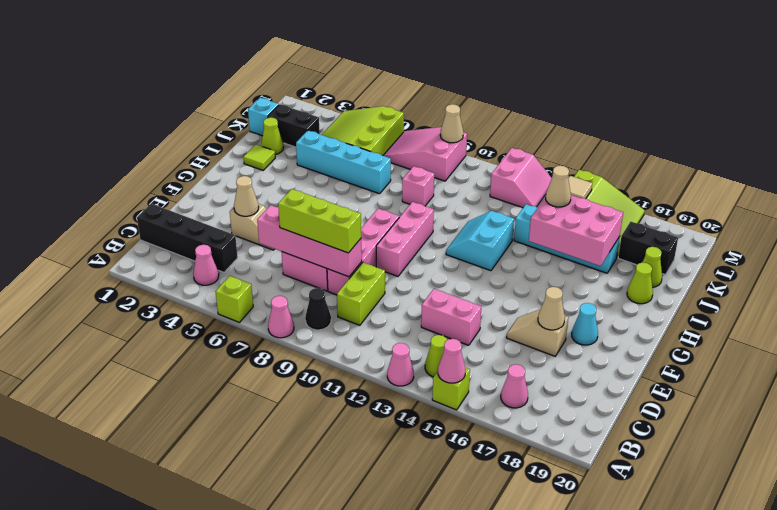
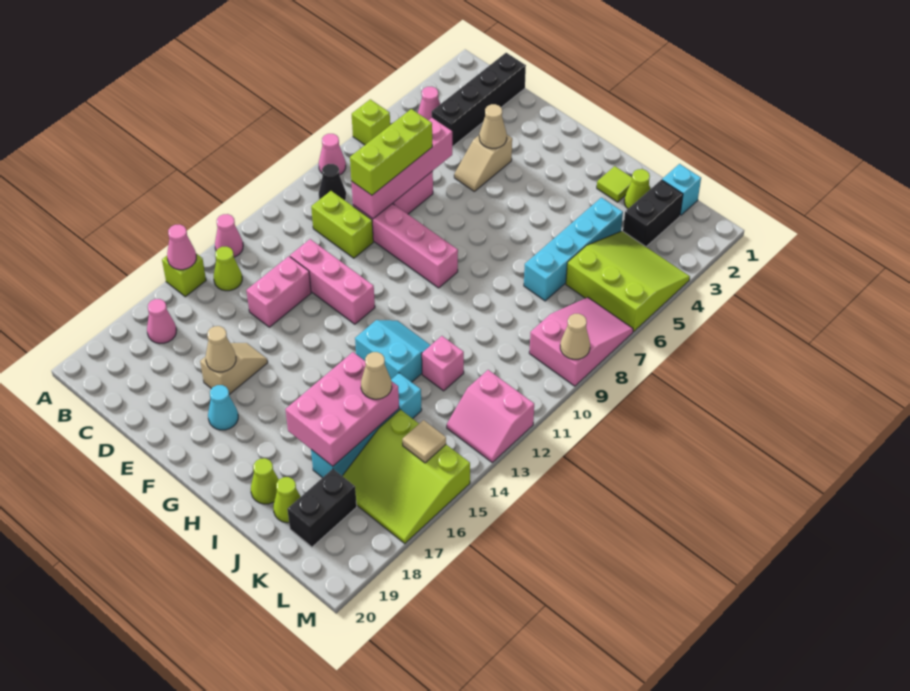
pink 1x3 brick [376,202,434,276] -> pink 1x3 brick moved to [290,239,375,324]
pink 1x1 brick [402,166,434,206] -> pink 1x1 brick moved to [422,336,464,391]

